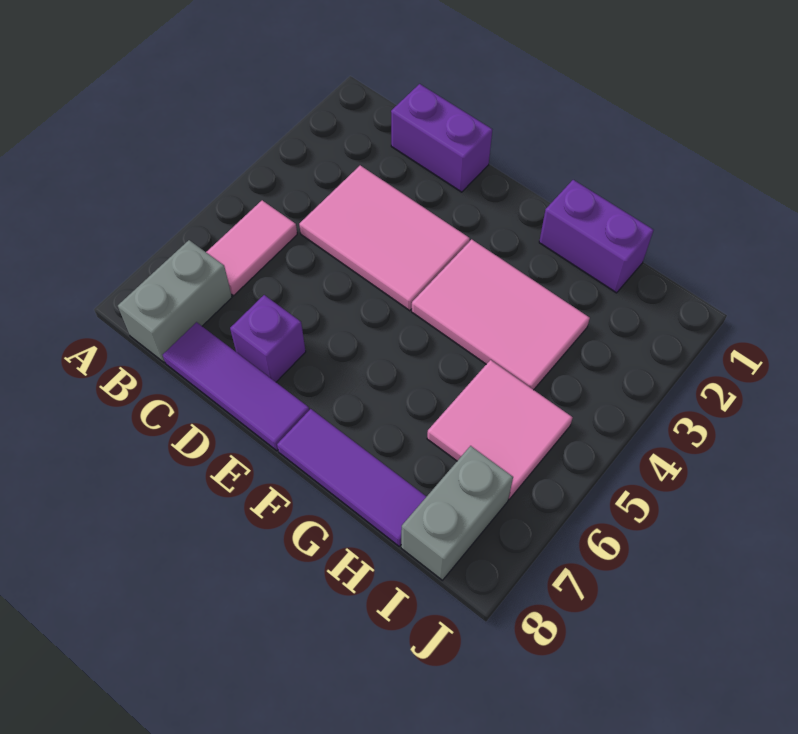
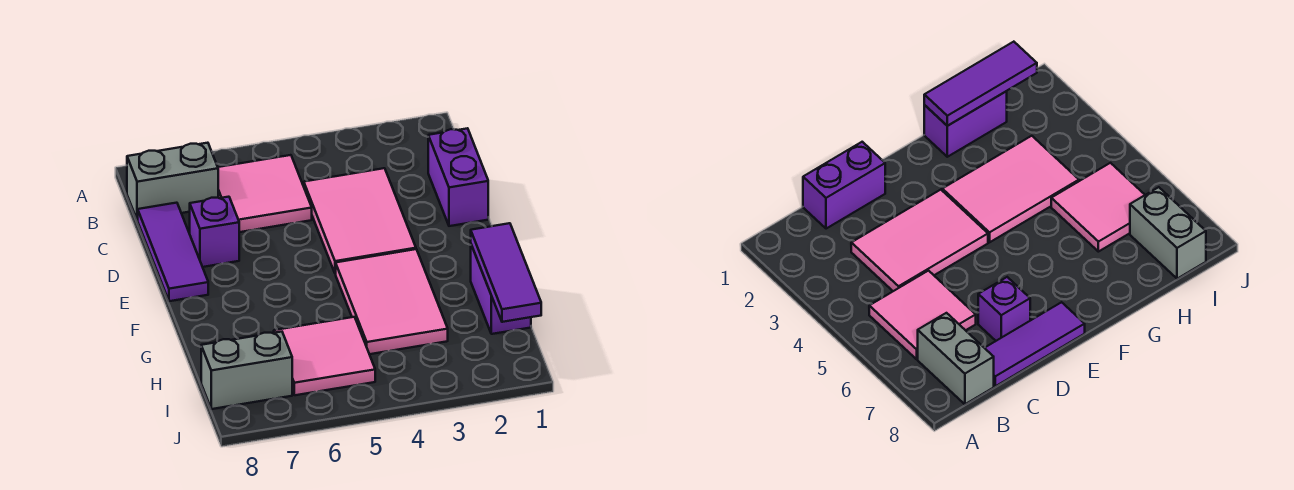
pink 1x2 tile [206,200,297,296] -> pink 2x2 tile [218,155,312,232]
purple 1x3 tile [277,409,426,546] -> purple 1x3 tile moved to [471,223,541,322]

